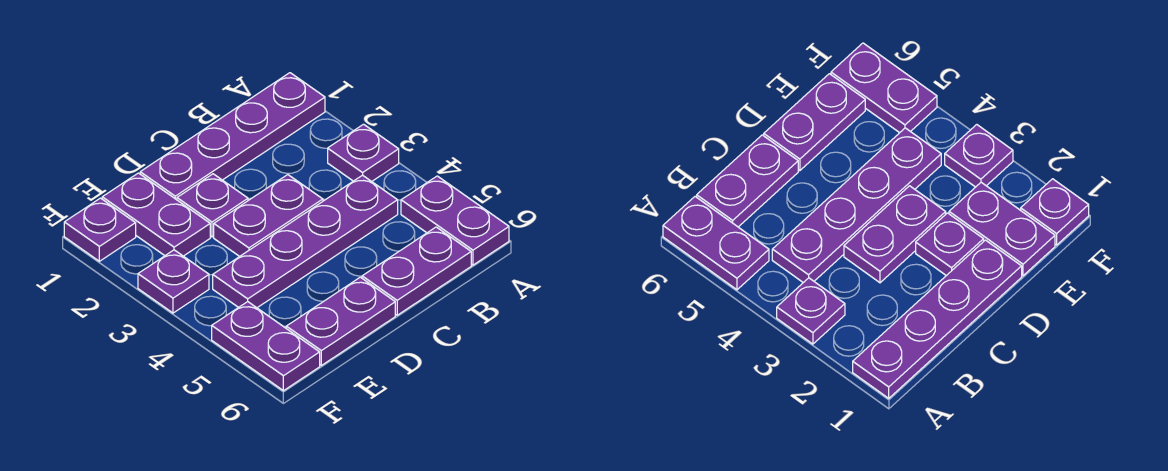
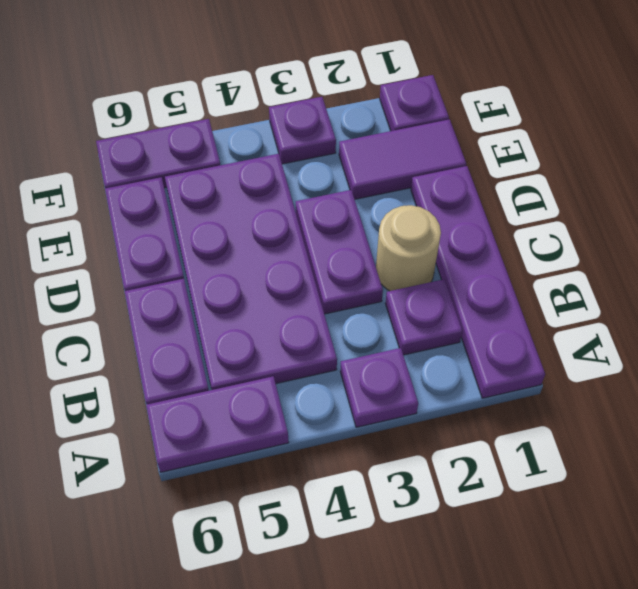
purple 1x4 plate [213,175,398,308] -> purple 2x4 plate [165,154,337,390]
none -> tan 1x1 round brick [376,205,441,291]
purple 1x1 plate [177,174,248,237] -> purple 1x1 plate moved to [385,279,462,355]
purple 1x2 plate [102,173,210,256] -> purple 1x2 tile [339,119,466,199]

